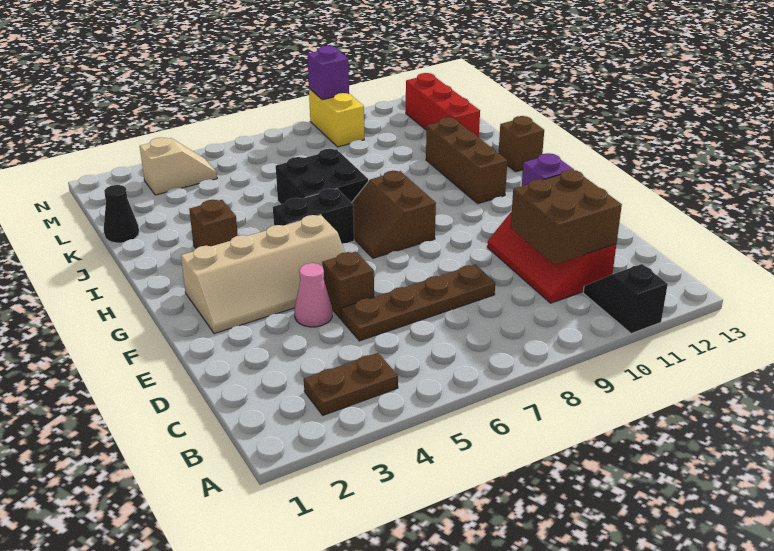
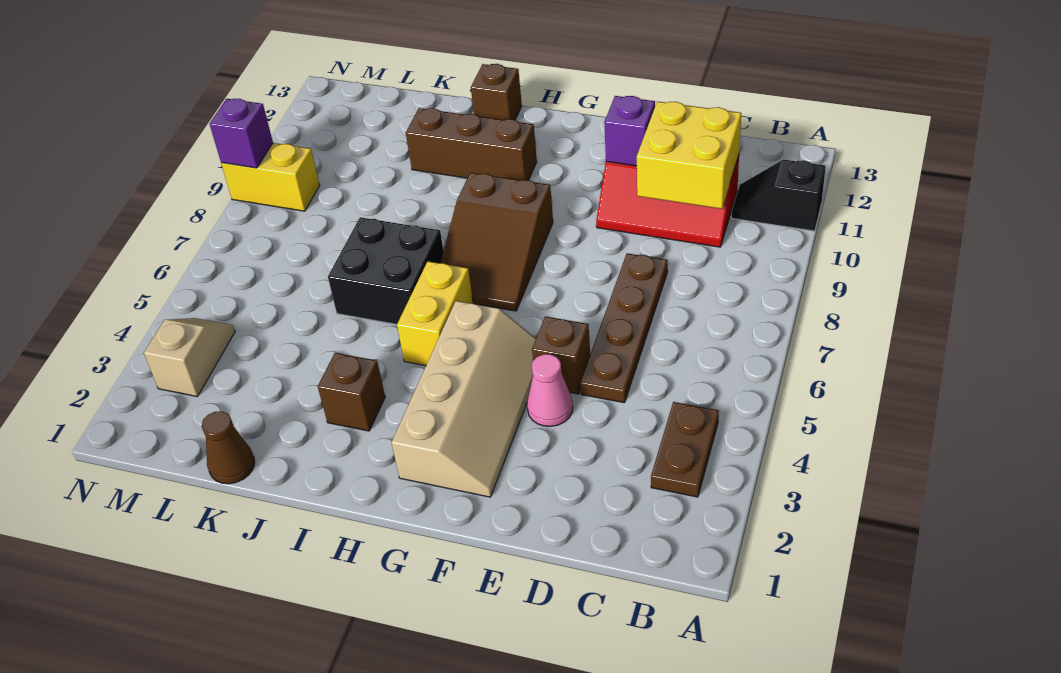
brown 2x2 brick [511,170,622,265] -> yellow 2x2 brick [637,101,741,209]
brown 2x2 slope [352,171,436,258] -> brown 2x3 slope [441,173,553,311]
black 1x2 brick [273,189,354,244] -> yellow 1x2 brick [397,261,473,366]
black 1x1 cone [104,185,139,243] -> brown 1x1 cone [202,412,255,484]
red 1x3 brick [406,73,480,138] -> none

